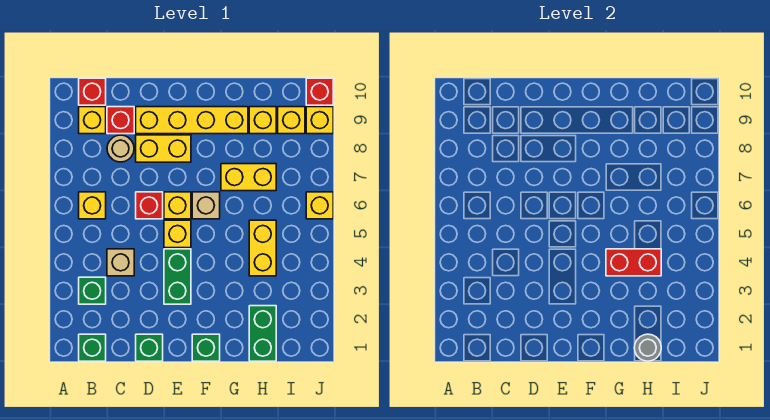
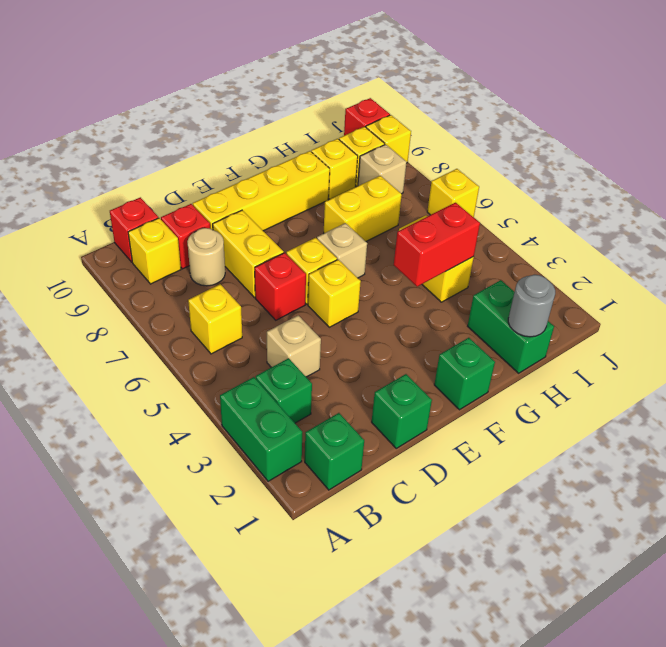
yellow 1x2 brick [136,135,191,162] -> yellow 1x2 brick turned to [213,210,284,297]
green 1x2 brick [164,249,191,304] -> green 1x2 brick moved to [220,377,302,481]
none -> tan 1x1 brick [358,144,407,194]

